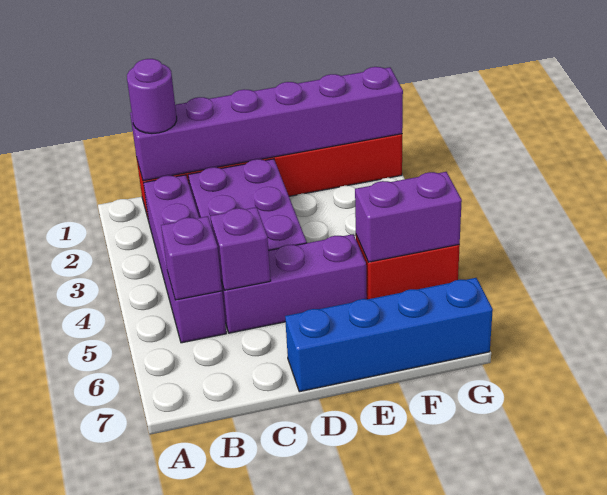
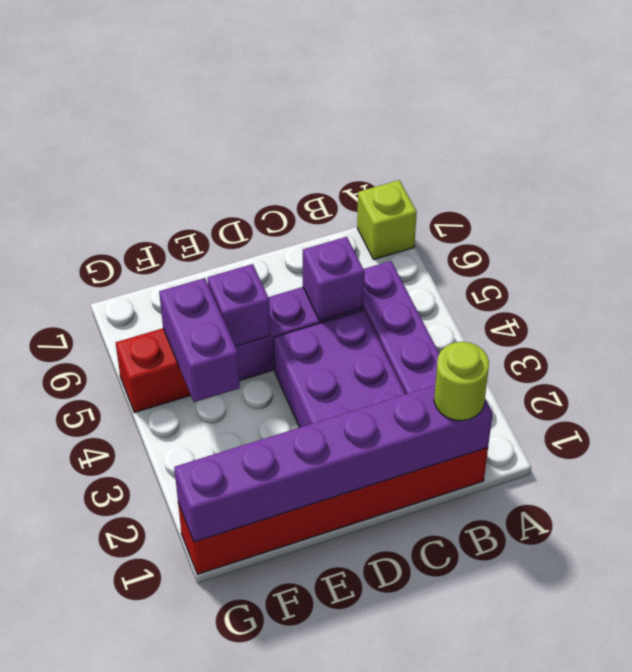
none -> lime 1x1 brick [357,180,417,260]
purple 1x1 round brick [127,59,177,134] -> lime 1x1 round brick [434,342,489,421]
purple 1x1 brick [161,216,222,300] -> purple 1x1 brick moved to [208,264,270,347]
blue 1x4 brick [285,278,493,392] -> none
purple 1x2 brick [355,172,462,262] -> purple 1x2 brick turned to [159,278,240,402]

